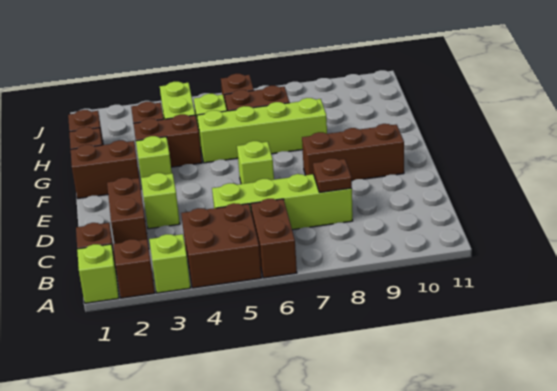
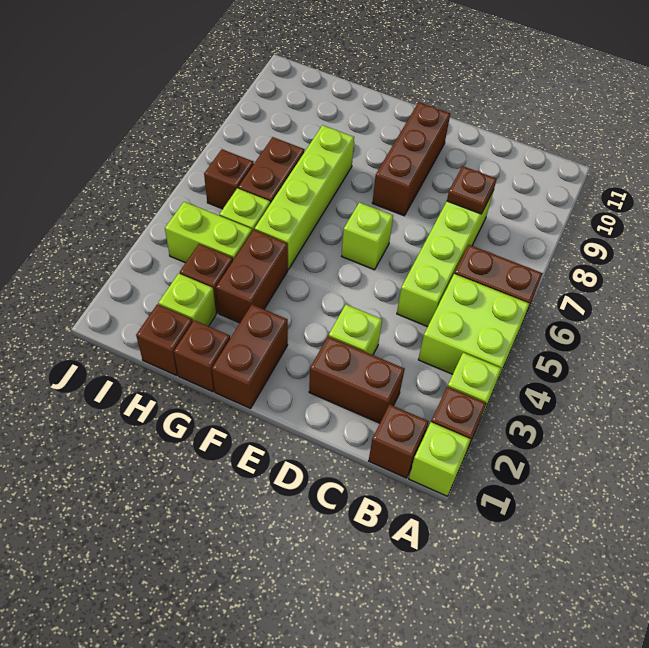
brown 2x2 brick [181,203,262,288] -> lime 2x2 brick [418,274,529,383]
lime 1x1 brick [136,136,172,178] -> lime 1x1 brick moved to [158,273,216,326]

